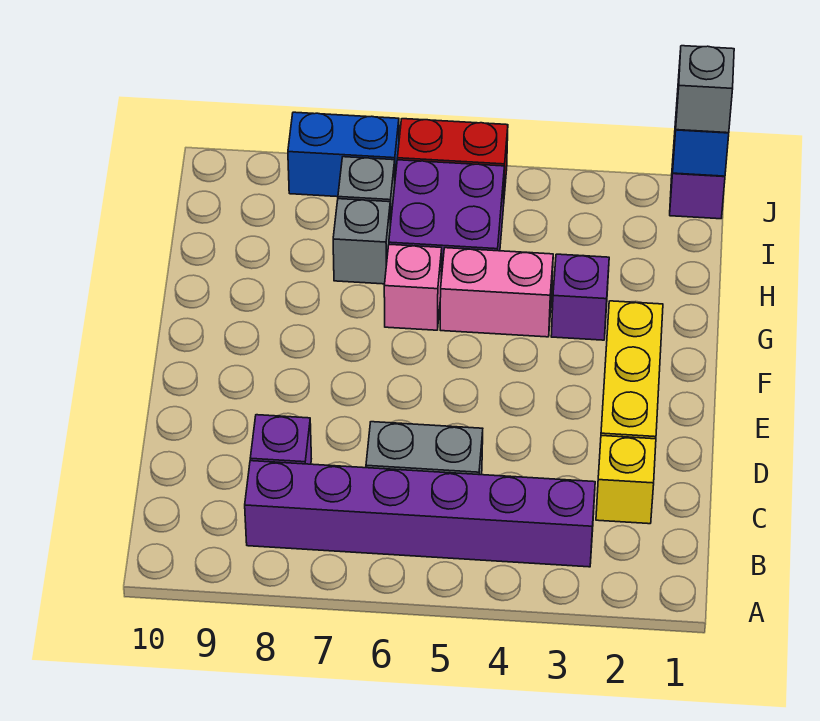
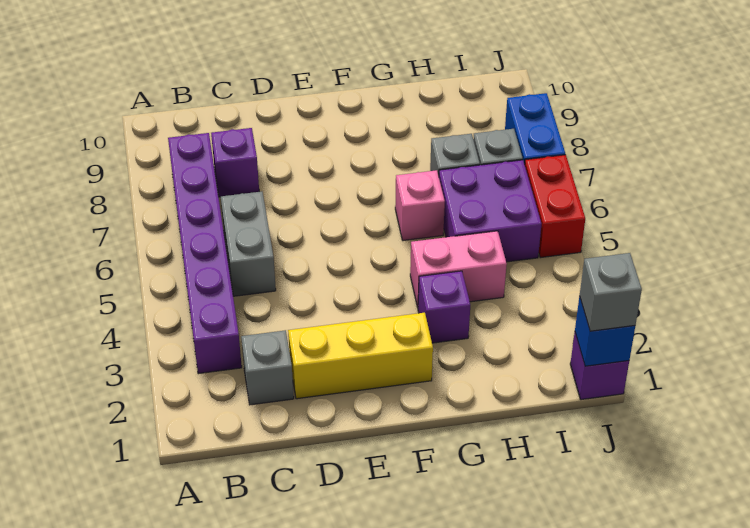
yellow 1x1 brick [596,436,656,524] -> grey 1x1 brick [241,330,294,405]
pink 1x2 brick [440,248,553,337] -> pink 1x2 brick turned to [410,231,507,307]

